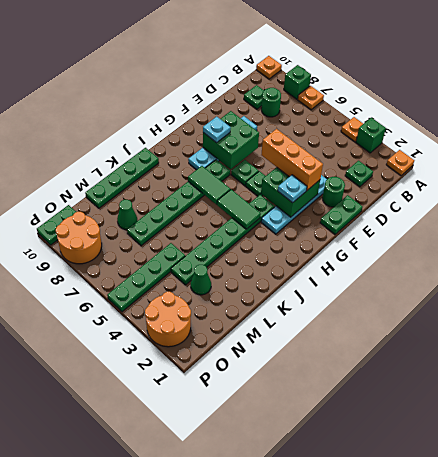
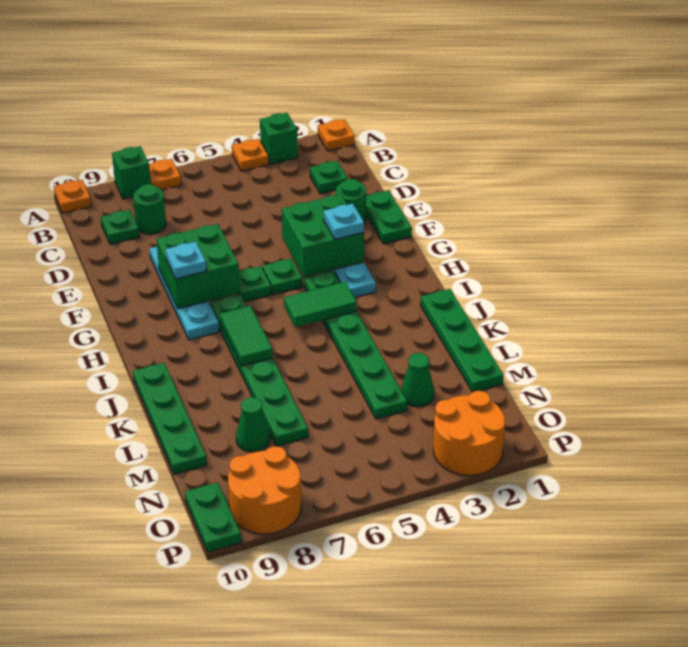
orange 1x3 brick [261,129,323,190] -> none
green 1x2 tile [188,166,230,204] -> green 1x2 tile turned to [220,306,273,366]
green 1x4 plate [107,243,185,312] -> green 1x4 plate moved to [421,289,504,392]

